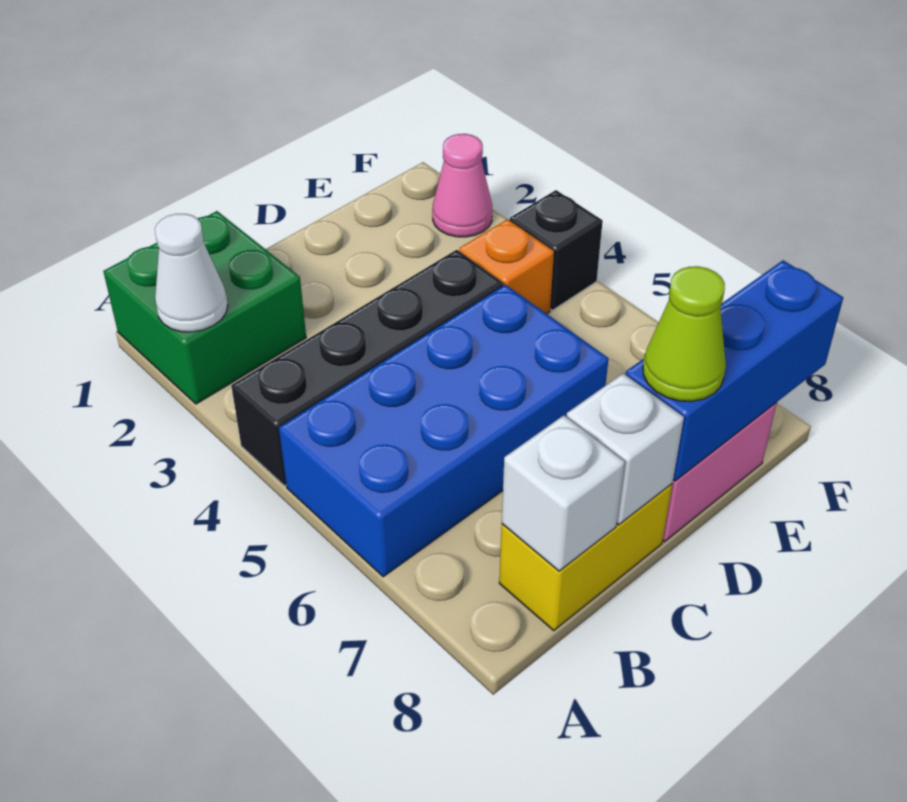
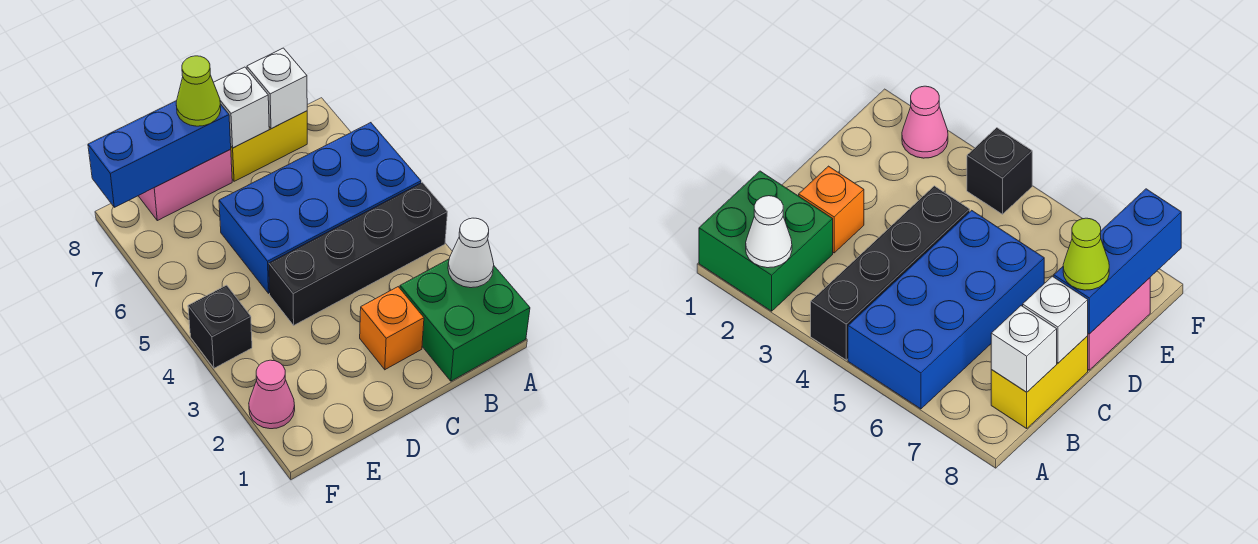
orange 1x1 brick [459,219,554,314] -> orange 1x1 brick moved to [360,287,424,370]

